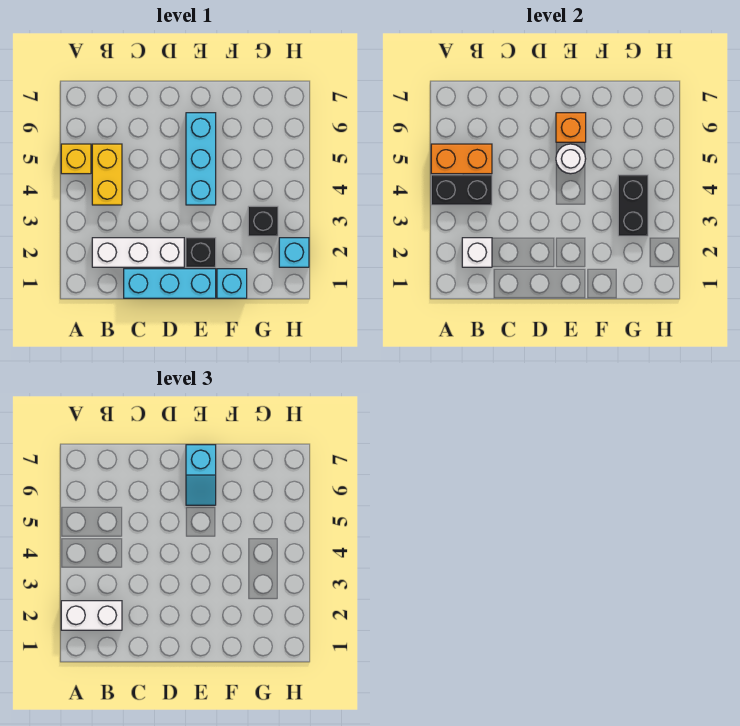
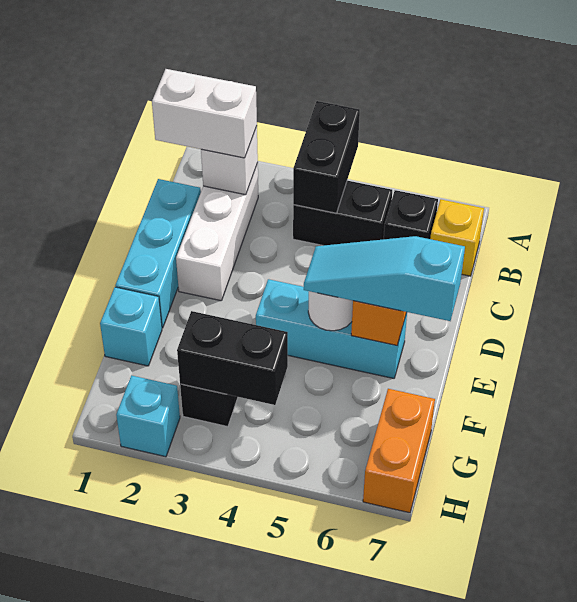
white 1x2 brick [61,601,122,630] -> white 1x2 brick turned to [152,69,257,158]
yellow 1x1 brick [61,144,91,174] -> yellow 1x1 brick moved to [430,200,484,276]
orange 1x2 brick [431,144,492,174] -> orange 1x2 brick moved to [363,389,435,513]
yellow 1x2 brick [92,144,122,205] -> black 1x2 brick [293,181,392,246]
black 1x1 brick [186,238,216,267] -> black 1x1 brick moved to [384,190,438,239]
cyan 1x2 slope [186,445,216,505] -> cyan 1x3 slope [304,236,465,321]

